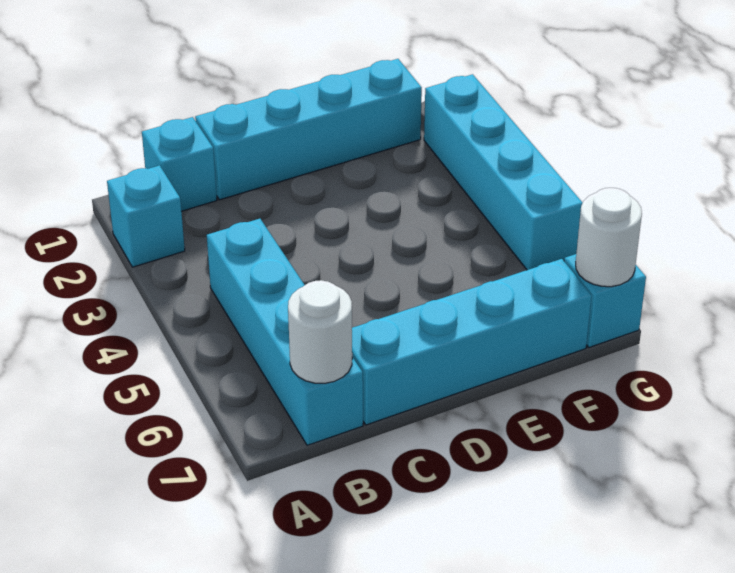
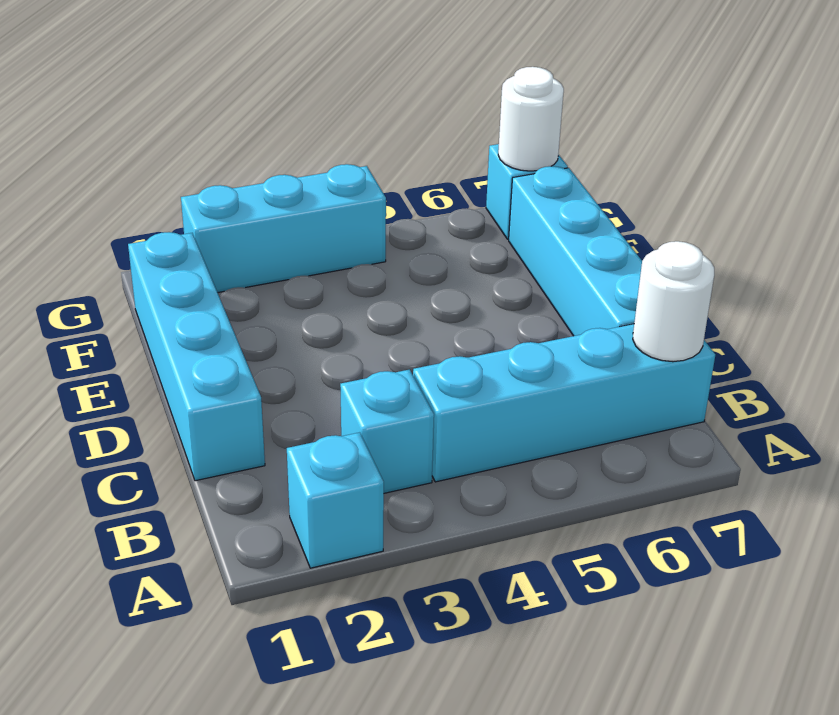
cyan 1x1 brick [142,117,217,211] -> cyan 1x1 brick moved to [340,370,434,493]
cyan 1x4 brick [424,74,583,270] -> cyan 1x3 brick [181,164,386,293]

